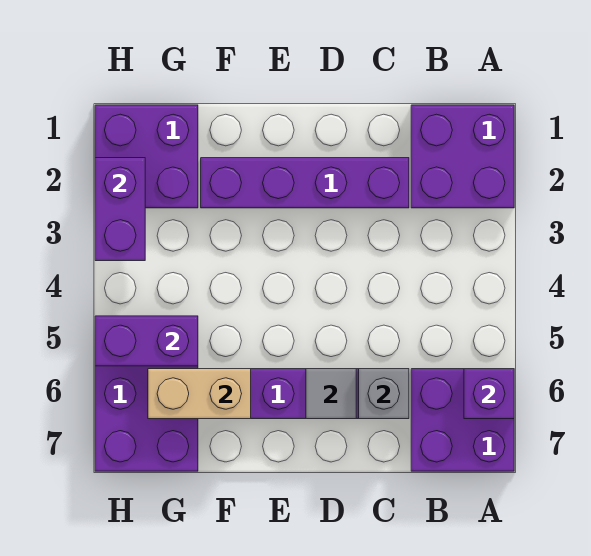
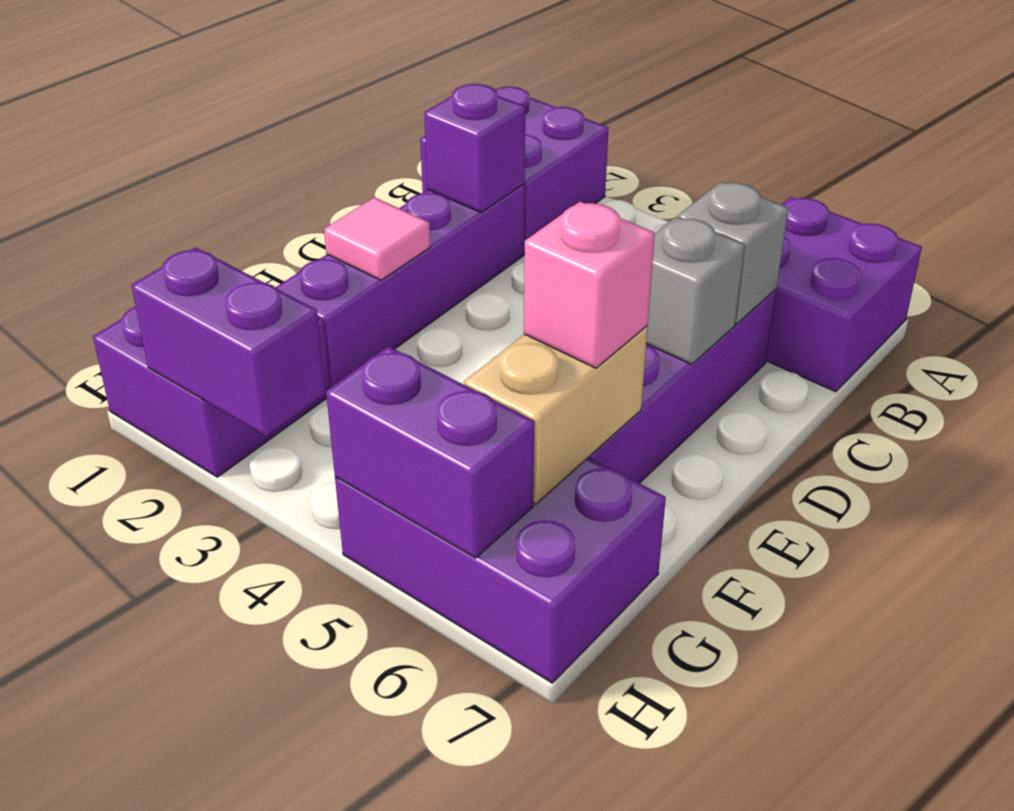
purple 1x1 brick [464,369,514,419] -> purple 1x1 brick moved to [424,84,525,212]
grey 1x1 tile [306,369,356,419] -> grey 1x1 brick [646,217,745,364]
none -> pink 1x1 tile [324,197,430,280]
none -> pink 1x1 brick [524,202,655,368]
purple 1x2 brick [95,316,198,366] -> purple 1x2 brick turned to [326,346,535,558]

